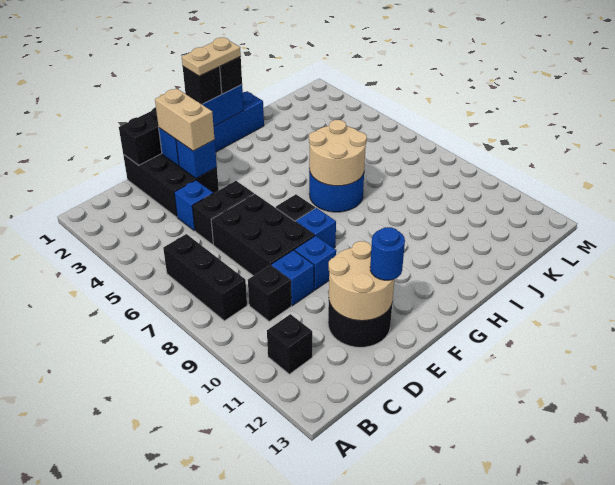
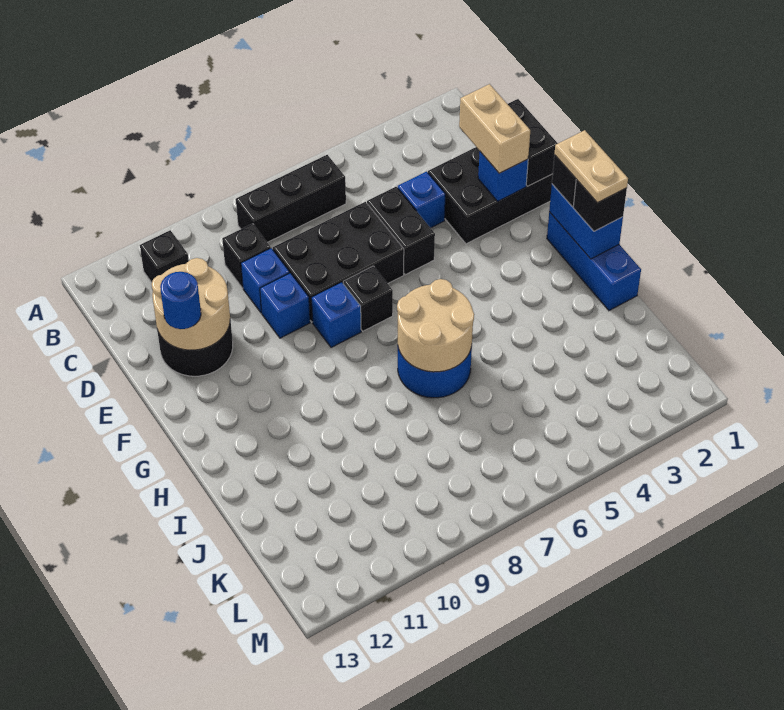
tan 1x2 brick [155,88,215,151] -> tan 1x2 brick turned to [459,84,530,173]
blue 1x1 brick [176,140,217,178] -> none

